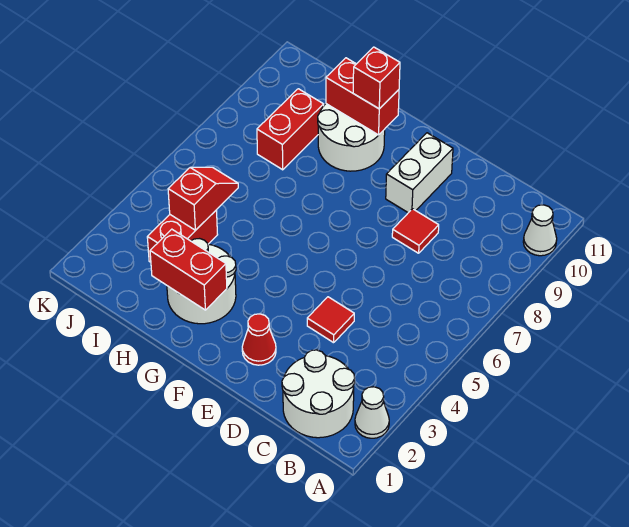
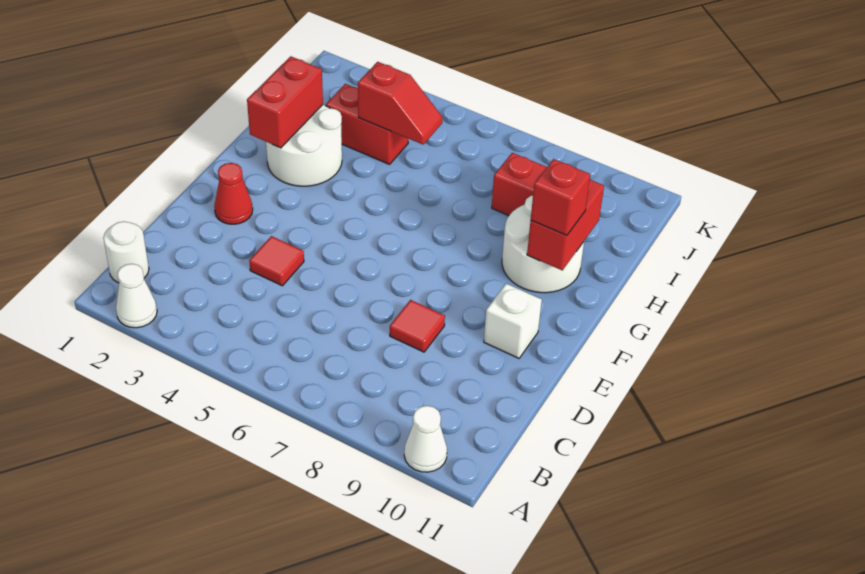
white 2x2 round brick [282,350,355,438] -> white 1x1 round brick [103,221,149,283]
white 1x2 brick [386,133,453,213] -> white 1x1 brick [484,284,542,358]

